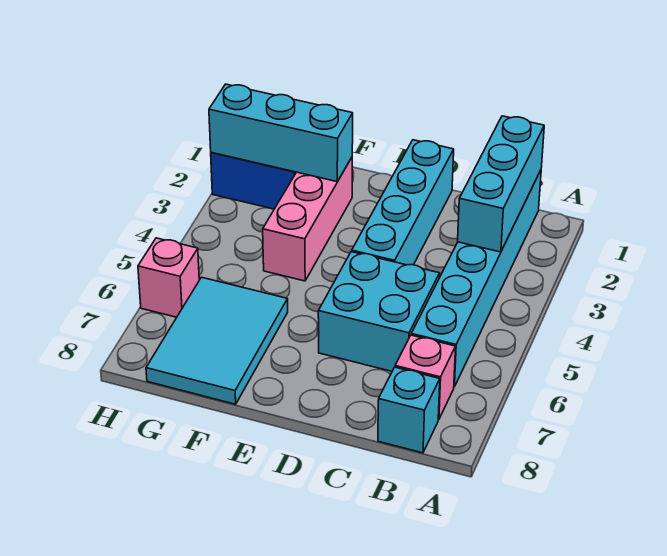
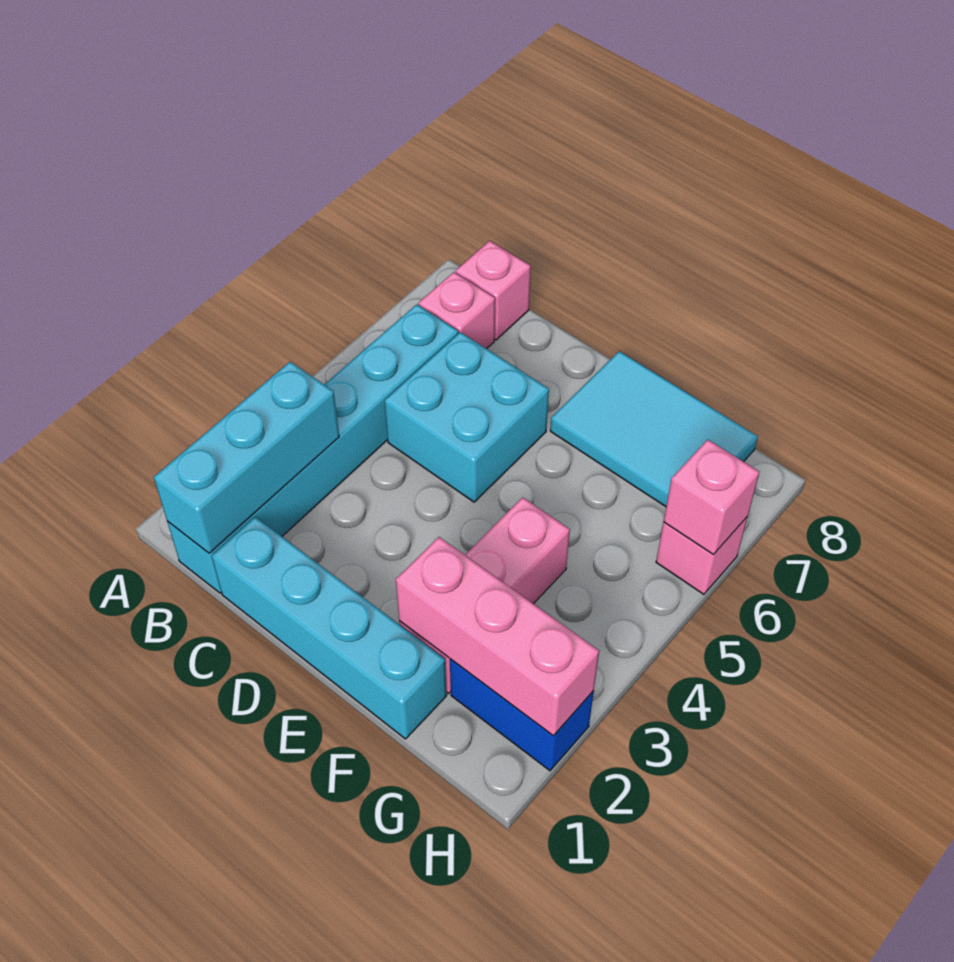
cyan 1x1 brick [378,367,440,453] -> pink 1x1 brick [456,241,531,340]
cyan 1x4 brick [352,140,454,265] -> cyan 1x4 brick turned to [212,517,447,739]
cyan 1x3 brick [209,84,353,182] -> pink 1x3 brick [396,537,599,736]
cyan 2x3 tile [146,277,288,404] -> cyan 2x3 tile turned to [550,351,758,507]
none -> pink 1x1 brick [664,440,759,555]

